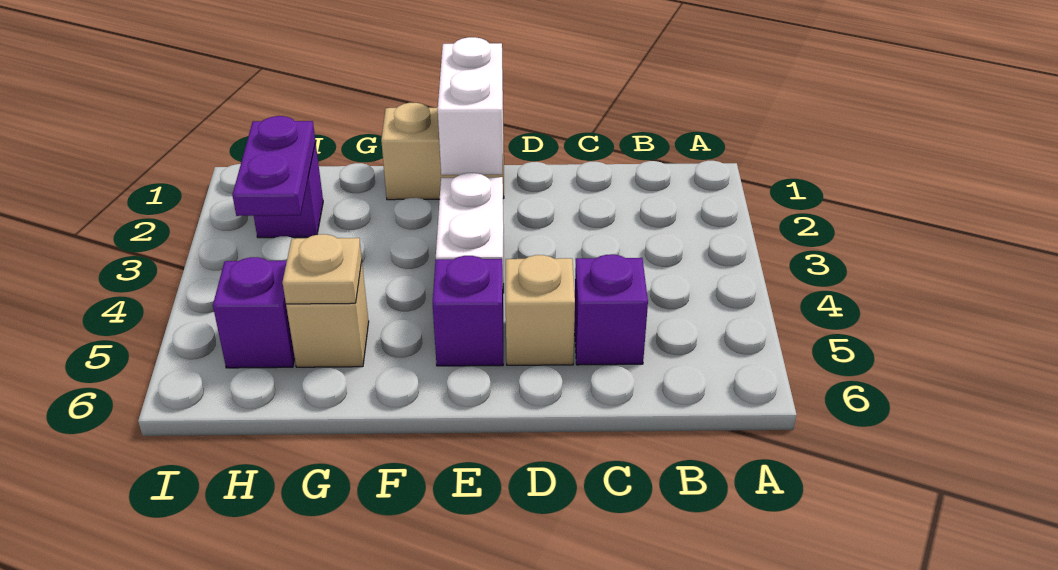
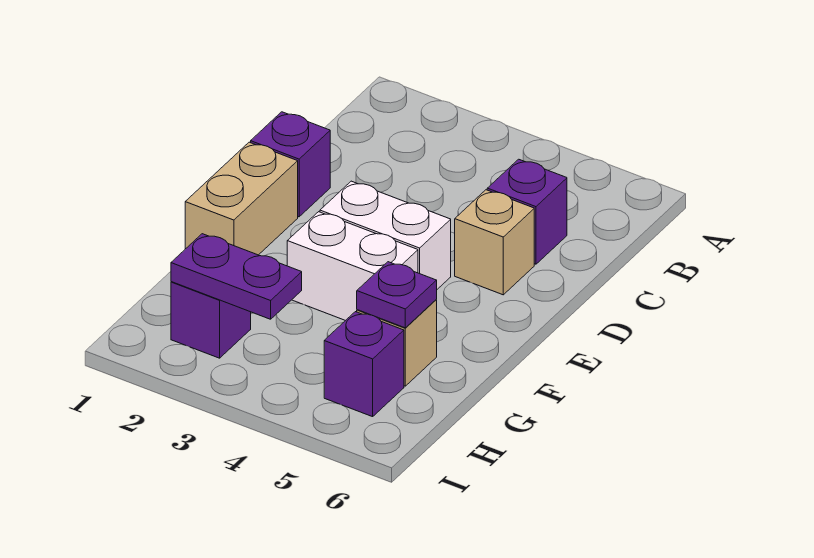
white 1x2 brick [438,37,503,175] -> white 1x2 brick moved to [287,212,418,321]
purple 1x1 brick [433,256,503,366] -> purple 1x1 brick moved to [251,112,330,217]
tan 1x1 plate [282,234,362,304] -> purple 1x1 plate [357,262,437,328]

